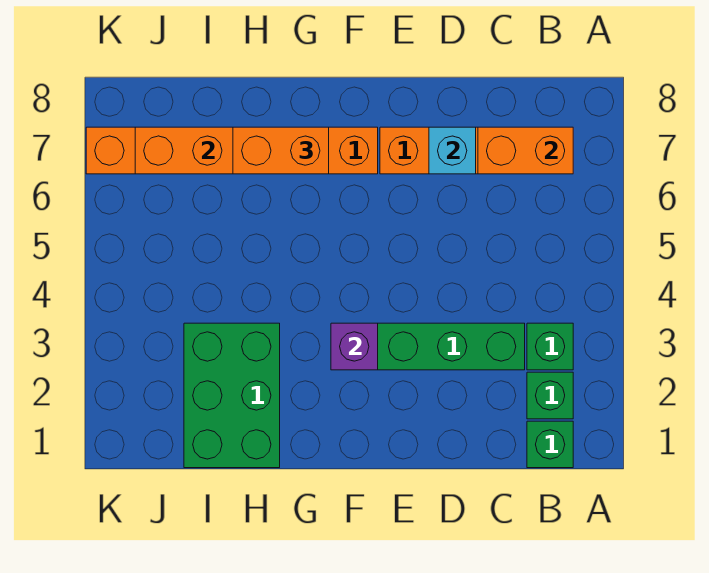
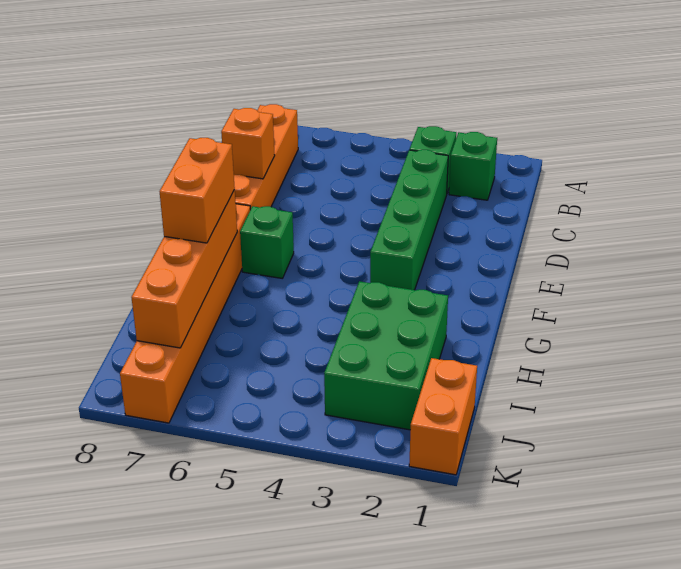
green 1x1 brick [527,421,573,468] -> green 1x1 brick moved to [240,206,294,278]
orange 1x2 brick [478,127,573,174] -> orange 1x2 brick moved to [409,358,477,475]
cyan 1x1 brick [429,127,476,174] -> orange 1x1 brick [221,108,275,179]
purple 1x1 brick [331,323,378,370] -> none
green 2x3 brick [184,323,280,468] -> green 2x3 brick turned to [324,281,448,430]

